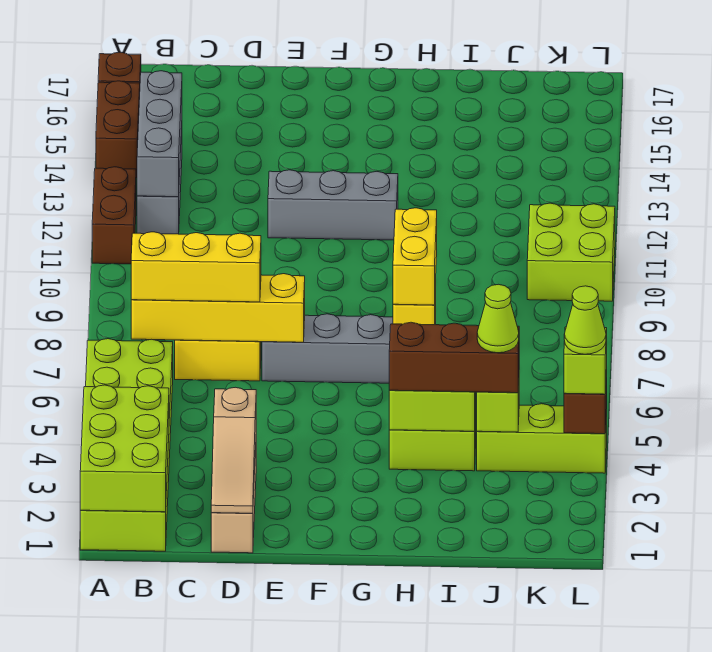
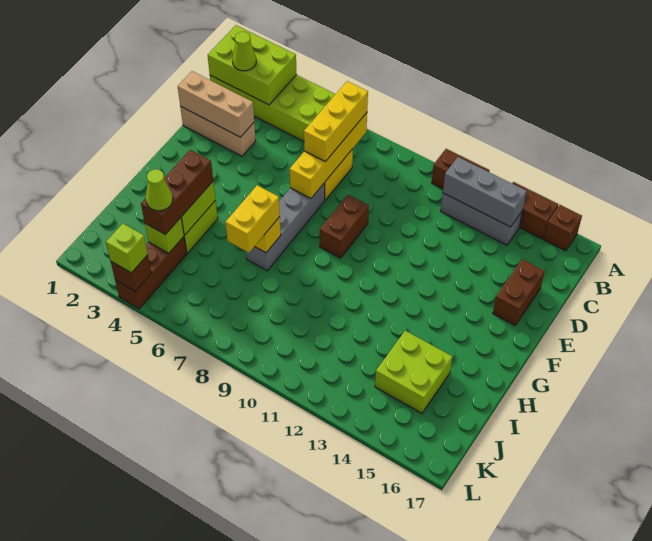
tan 1x3 slope [211,387,256,513] -> tan 1x3 brick [178,71,254,137]
none -> brown 1x2 brick [493,259,545,325]
none -> brown 1x2 brick [320,195,369,258]
grey 1x3 brick [268,170,398,240] -> none
yellow 1x2 brick [393,208,437,305] -> yellow 1x2 brick turned to [226,185,280,253]
lime 1x3 brick [477,404,607,473] -> brown 1x3 brick [115,237,187,309]
lime 2x2 brick [527,203,615,301] -> lime 2x2 brick moved to [375,331,452,413]
lime 1x1 cone [564,286,606,354] -> lime 1x1 cone moved to [232,32,256,71]

